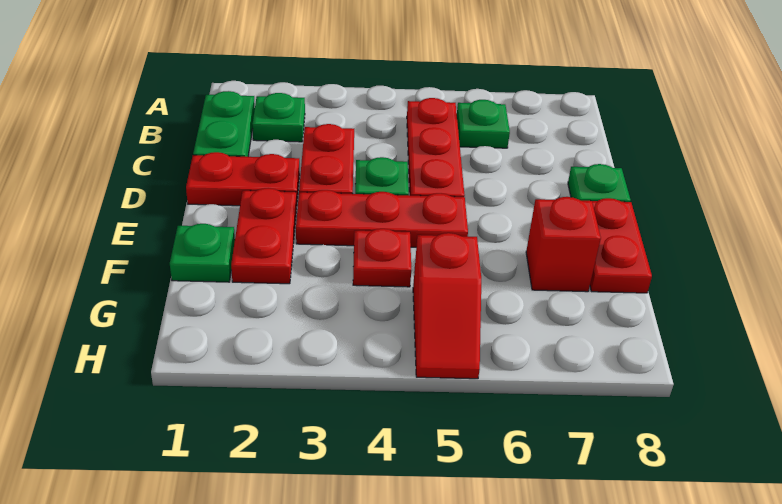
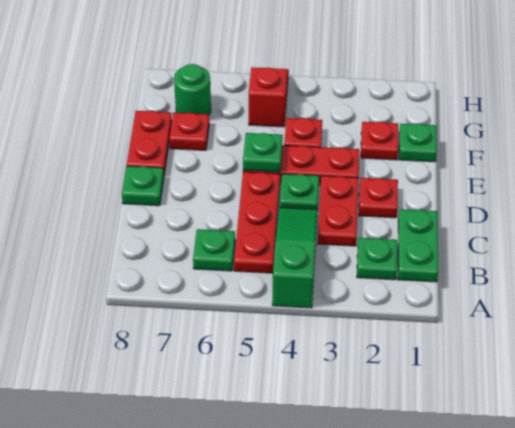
none -> green 1x3 slope [272,208,317,308]
red 1x2 plate [186,152,300,206] -> red 1x1 plate [359,178,398,218]
red 1x2 plate [231,188,297,284] -> red 1x1 plate [361,122,398,160]
none -> green 1x1 plate [243,133,283,172]
red 1x1 brick [526,197,601,292] -> red 1x1 plate [169,113,209,150]
none -> green 1x1 round brick [174,64,211,115]

